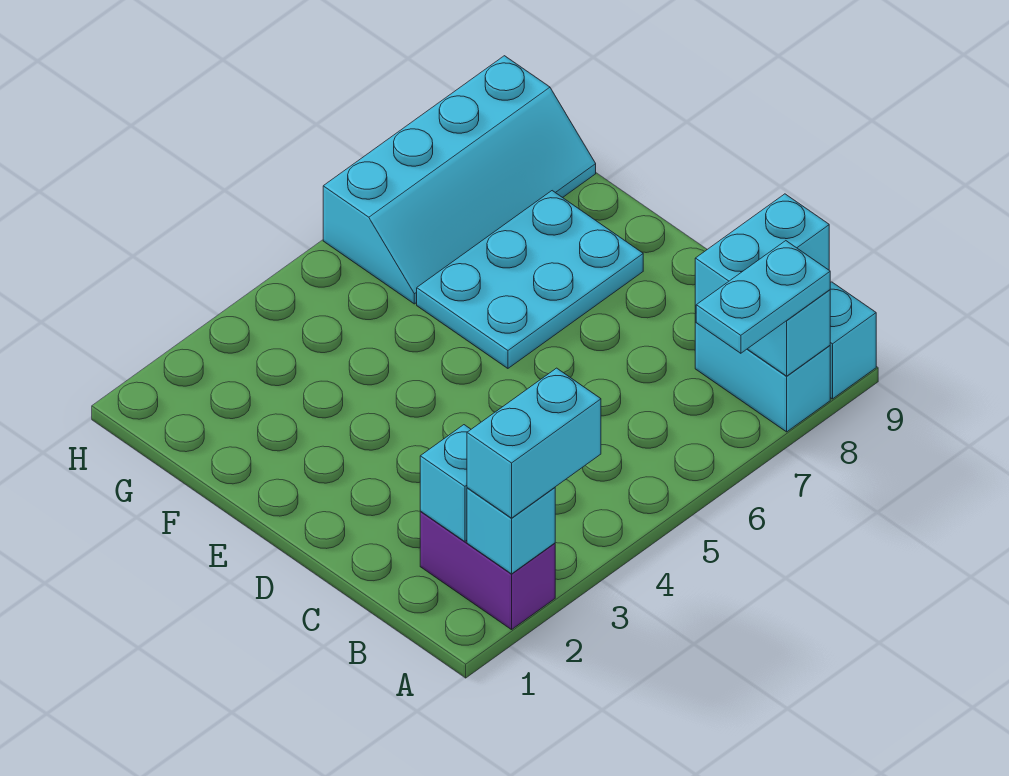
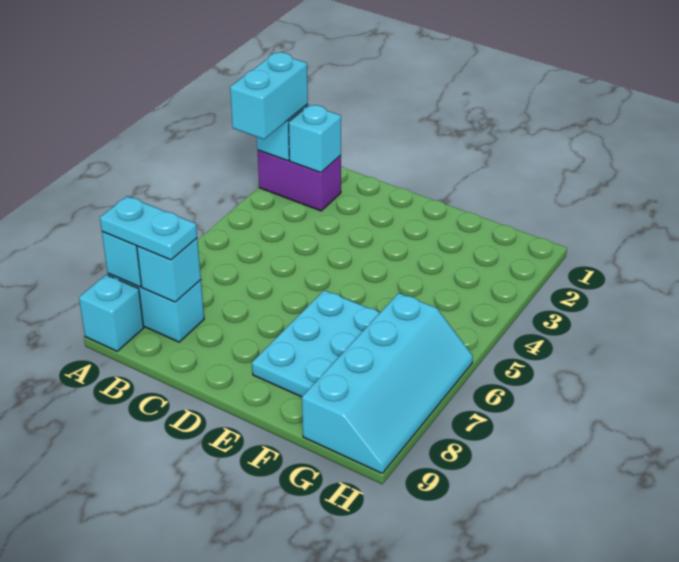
cyan 1x2 plate [696,241,830,353] -> cyan 1x2 plate turned to [100,196,197,260]
cyan 1x2 brick [695,194,829,313] -> cyan 1x1 brick [137,238,201,302]
cyan 2x4 slope [323,56,596,304] -> cyan 2x4 slope turned to [302,293,473,473]

